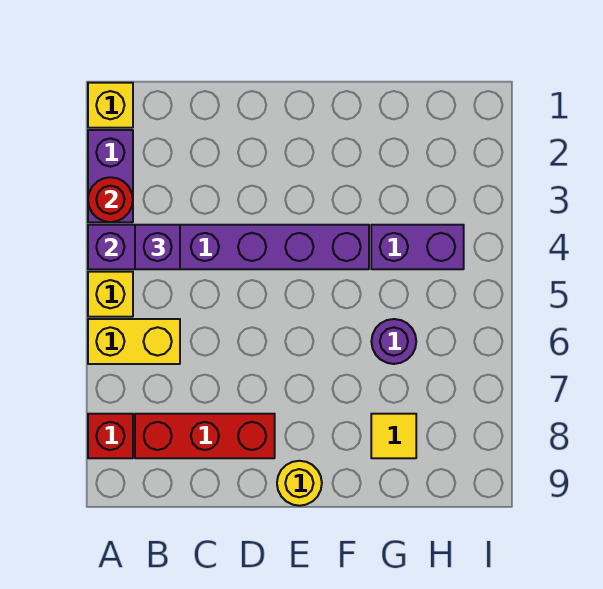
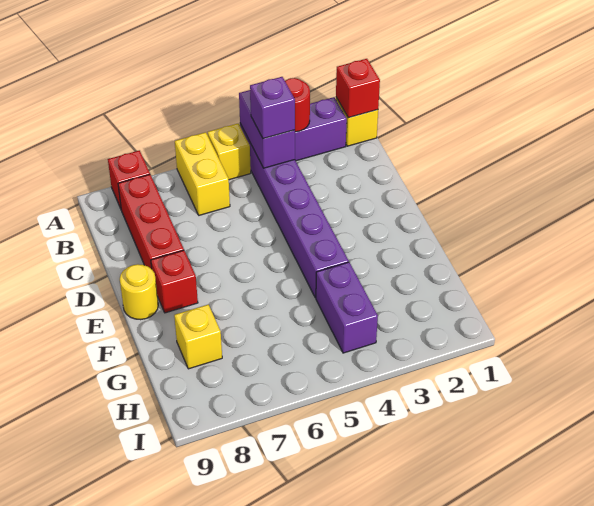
none -> red 1x1 brick [336,59,380,118]
none -> red 1x1 brick [151,250,198,313]
purple 1x1 round brick [371,319,416,364] -> none
yellow 1x1 tile [371,414,416,458] -> yellow 1x1 brick [174,304,222,369]

